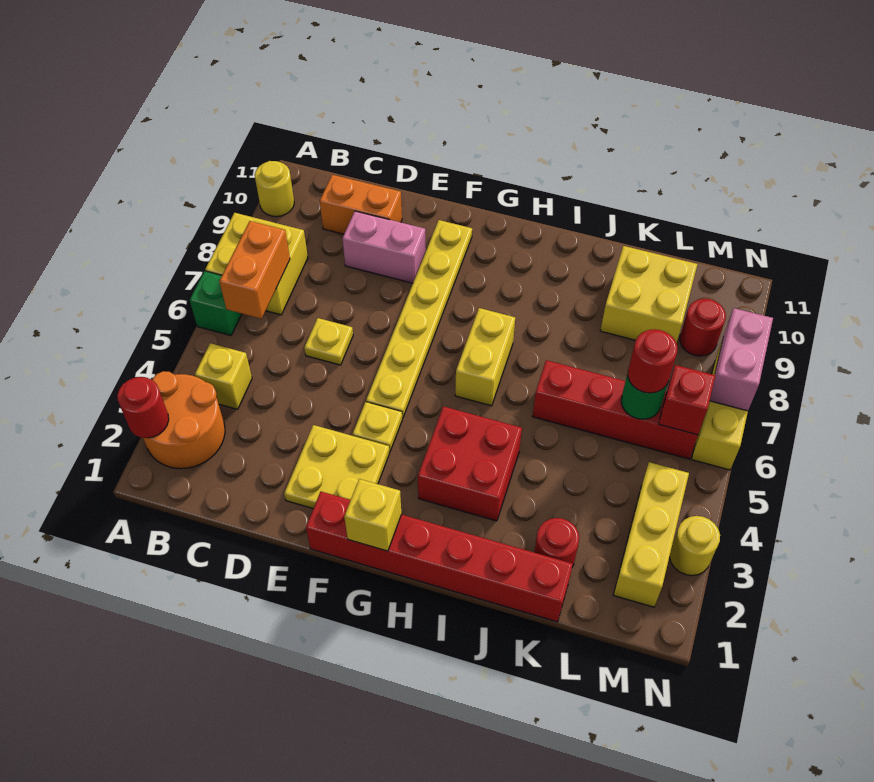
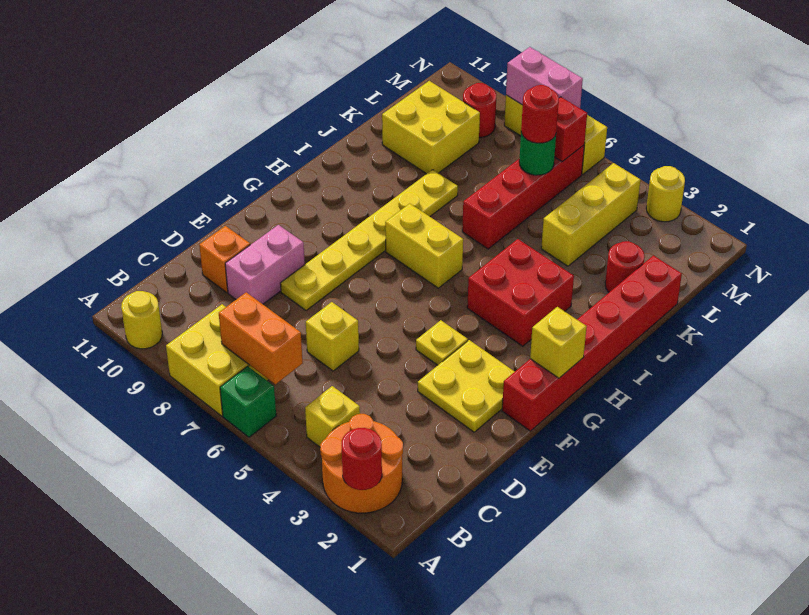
orange 1x2 brick [320,175,402,234] -> orange 1x1 brick [199,226,250,293]
yellow 1x1 plate [304,318,353,365] -> yellow 1x1 brick [306,302,359,371]
yellow 1x6 plate [366,220,472,418] -> yellow 1x6 plate turned to [280,170,458,311]
yellow 1x3 brick [613,462,689,607] -> yellow 1x3 brick turned to [541,163,640,266]

